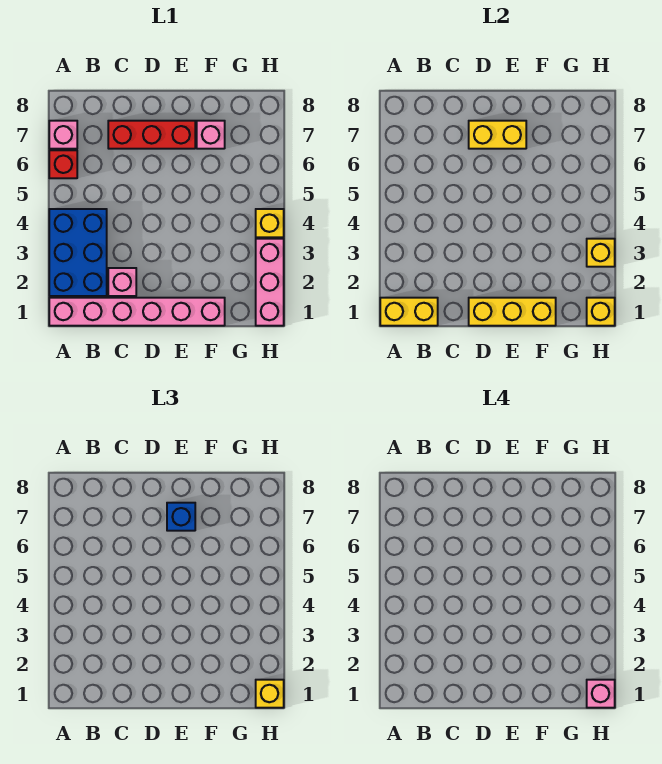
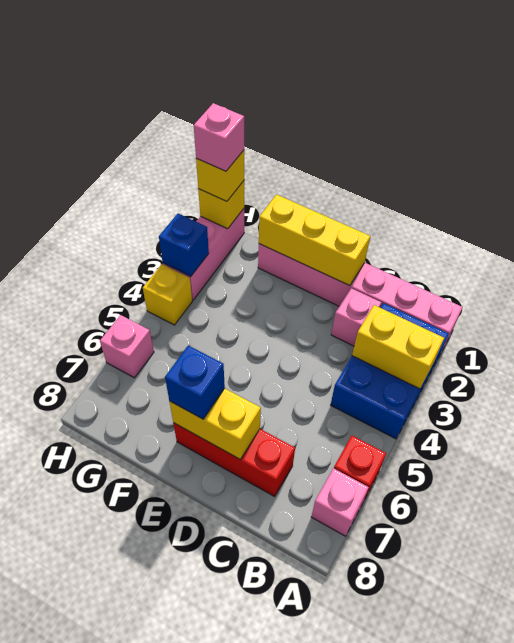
yellow 1x2 brick [380,298,438,326] -> yellow 1x2 brick moved to [352,305,444,389]
pink 1x1 brick [197,121,225,149] -> pink 1x1 brick moved to [100,315,154,378]
yellow 1x1 brick [587,239,615,267] -> blue 1x1 brick [159,213,209,276]

